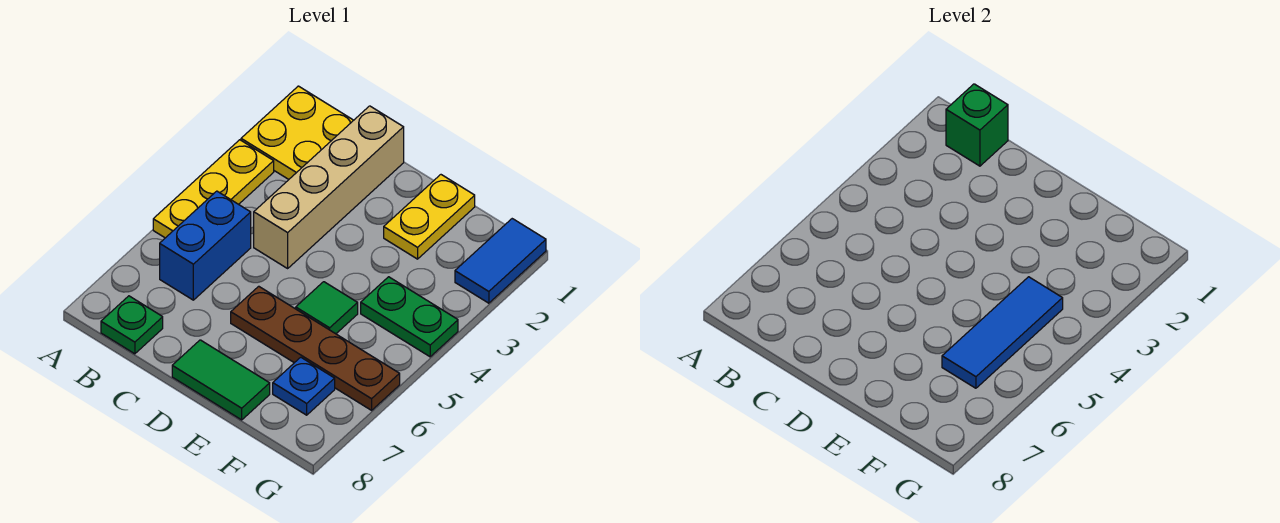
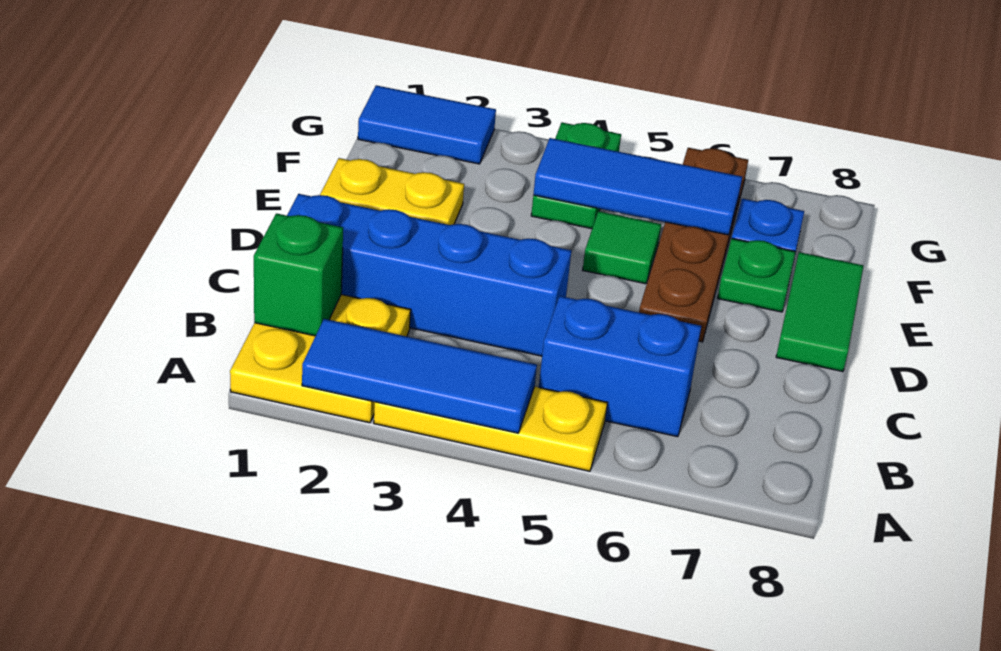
none -> blue 1x3 tile [302,319,537,433]
green 1x1 plate [101,296,163,354] -> green 1x1 plate moved to [718,238,796,312]
tan 1x4 brick [254,106,404,268] -> blue 1x4 brick [287,194,571,356]

